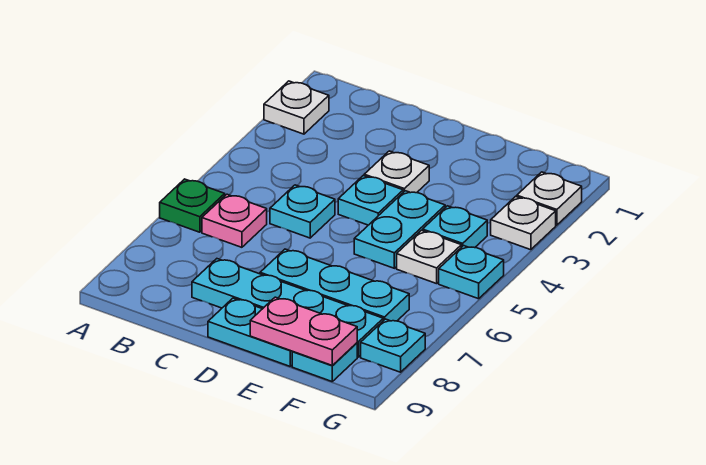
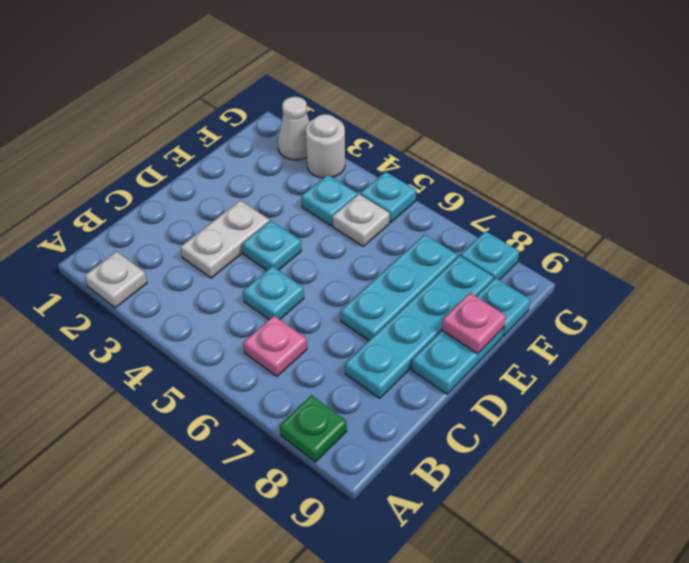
green 1x1 plate [160,179,225,232] -> green 1x1 plate moved to [280,395,347,462]
white 1x1 plate [364,151,429,193] -> white 1x2 plate [180,200,269,278]
cyan 1x2 plate [354,191,445,268] -> none
pink 1x2 plate [250,297,357,366] -> pink 1x1 plate [442,293,506,354]
white 1x1 plate [517,172,582,225] -> white 1x1 cone [278,97,309,160]
white 1x1 plate [491,196,556,250] -> white 1x1 round brick [306,114,345,178]

